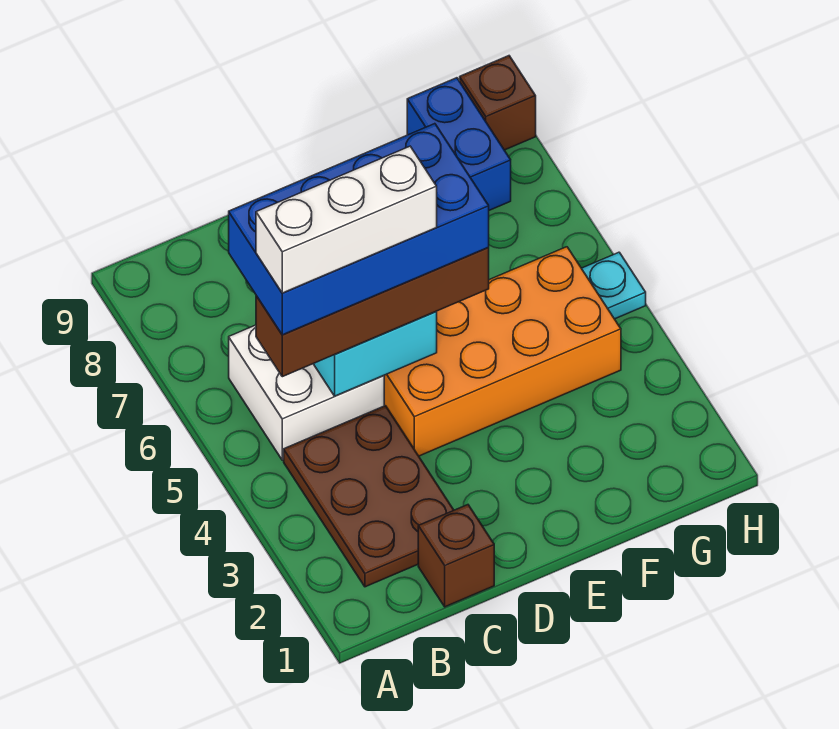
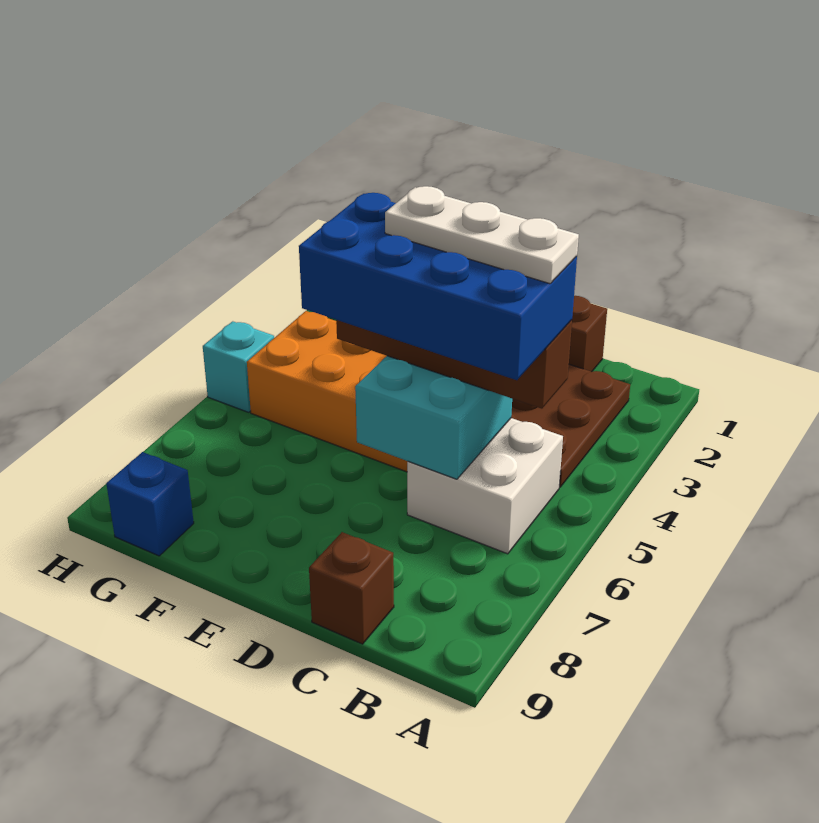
white 1x3 brick [256,146,437,293] -> white 1x3 plate [385,186,579,284]
blue 1x2 brick [407,78,511,210] -> blue 1x1 brick [106,452,194,556]
cyan 1x1 plate [582,252,646,319] -> cyan 1x1 brick [203,321,274,412]
brown 1x1 brick [460,56,536,150] -> brown 1x1 brick moved to [309,532,394,644]

